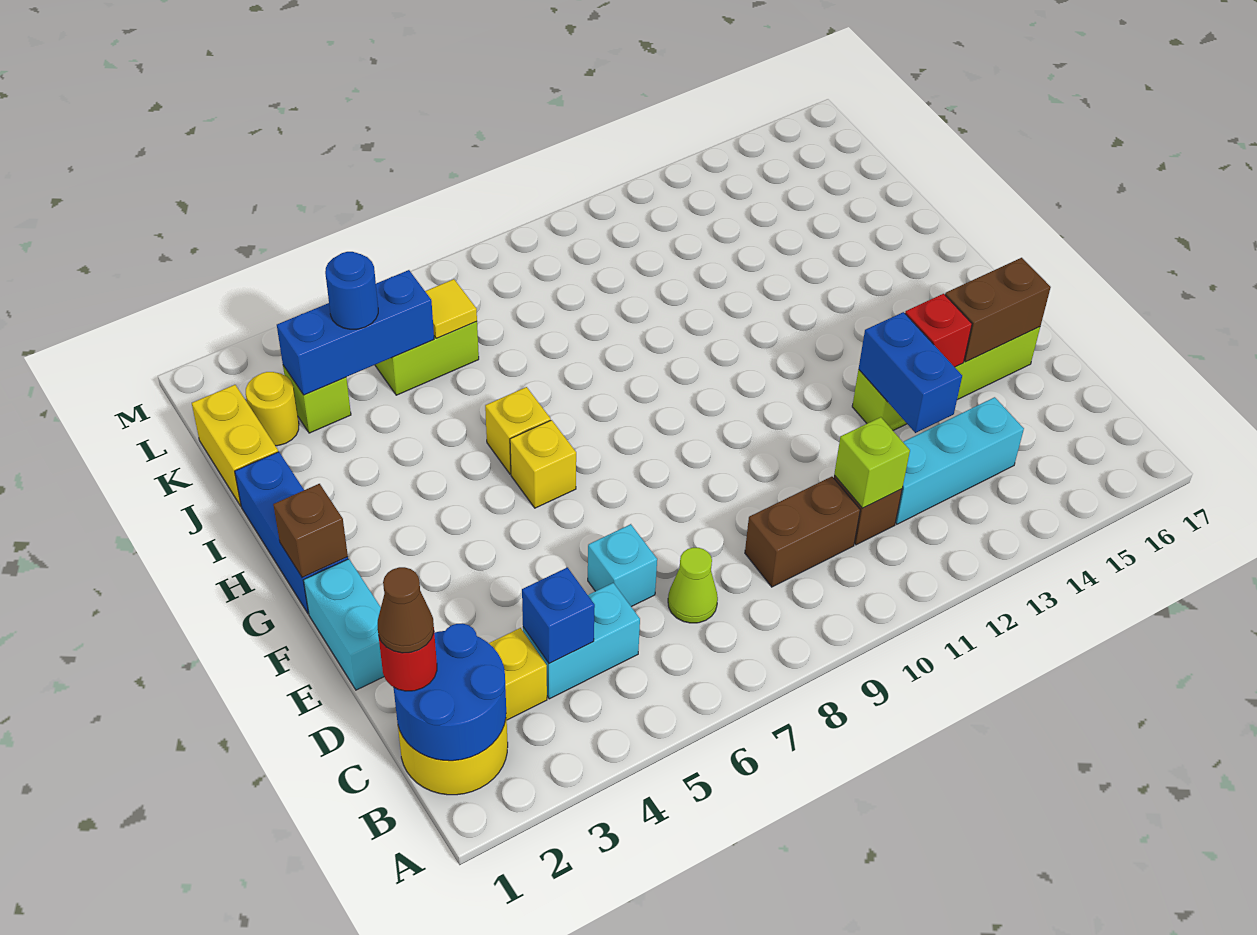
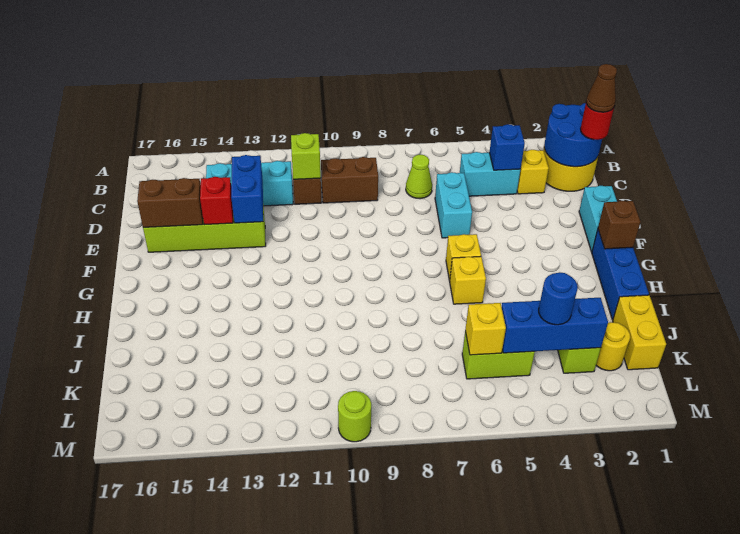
cyan 1x1 brick [588,524,657,607] -> cyan 1x2 brick [435,172,472,238]
yellow 1x1 tile [425,279,477,338] -> yellow 1x1 brick [465,303,506,355]
none -> lime 1x1 round brick [338,391,371,442]

